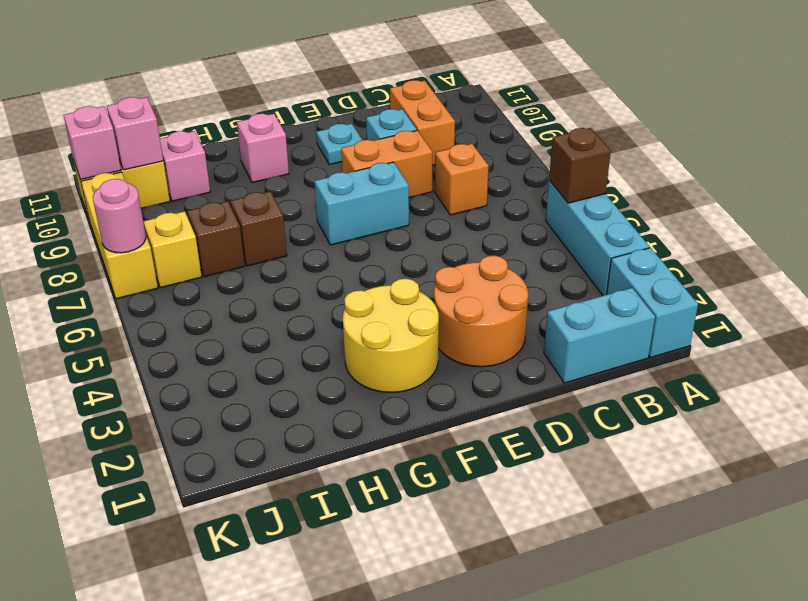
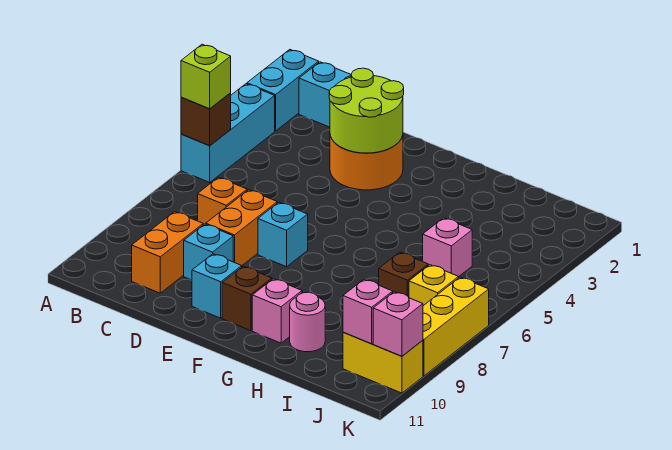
none -> lime 1x1 brick [181,44,231,109]
none -> lime 2x2 round brick [329,68,404,153]
orange 1x2 brick [341,130,433,197] -> orange 1x2 brick turned to [206,190,277,266]
cyan 1x2 brick [315,162,409,245] -> cyan 1x1 brick [258,202,308,267]
cyan 1x1 plate [316,124,362,165] -> cyan 1x1 brick [192,254,242,318]
yellow 2x2 round brick [343,279,439,392] -> none
brown 1x1 brick [230,191,287,266] -> brown 1x1 brick moved to [222,266,272,331]
pink 1x1 brick [160,131,210,201] -> pink 1x1 brick moved to [423,218,472,277]
pink 1x1 round brick [93,179,146,253] -> pink 1x1 round brick moved to [290,292,325,352]

